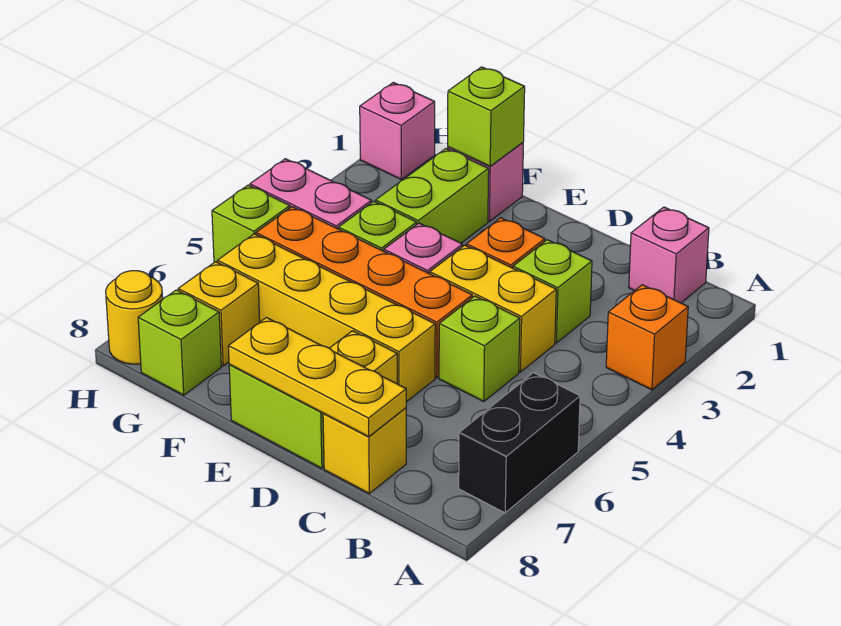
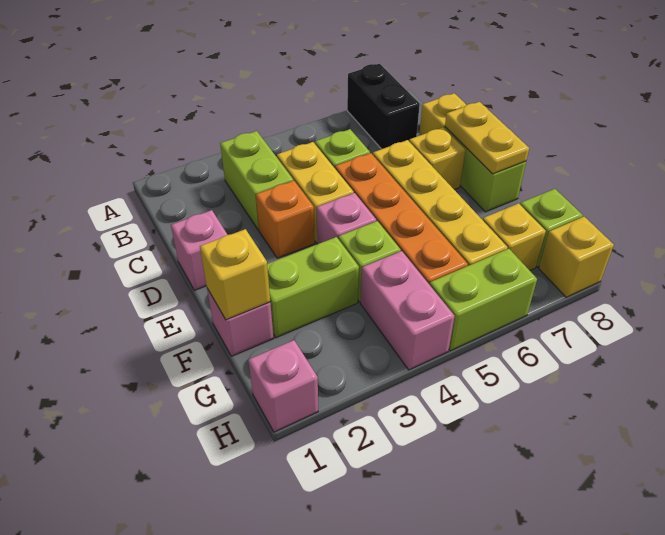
orange 1x1 brick [606,285,688,390] -> none
black 1x2 brick [459,373,580,513] -> black 1x2 brick turned to [347,64,420,149]
pink 1x1 brick [629,207,709,303] -> pink 1x1 brick moved to [171,210,228,290]
lime 1x1 brick [513,240,592,343] -> lime 1x2 brick [220,131,293,230]
yellow 1x3 plate [228,318,406,437] -> yellow 1x2 plate [445,102,529,174]
lime 1x1 brick [448,67,525,166] -> yellow 1x1 brick [200,229,270,320]
lime 1x1 brick [212,185,290,262] -> lime 1x2 brick [430,249,537,351]
yellow 1x1 round brick [106,271,163,364] -> yellow 1x1 brick [539,217,614,297]

